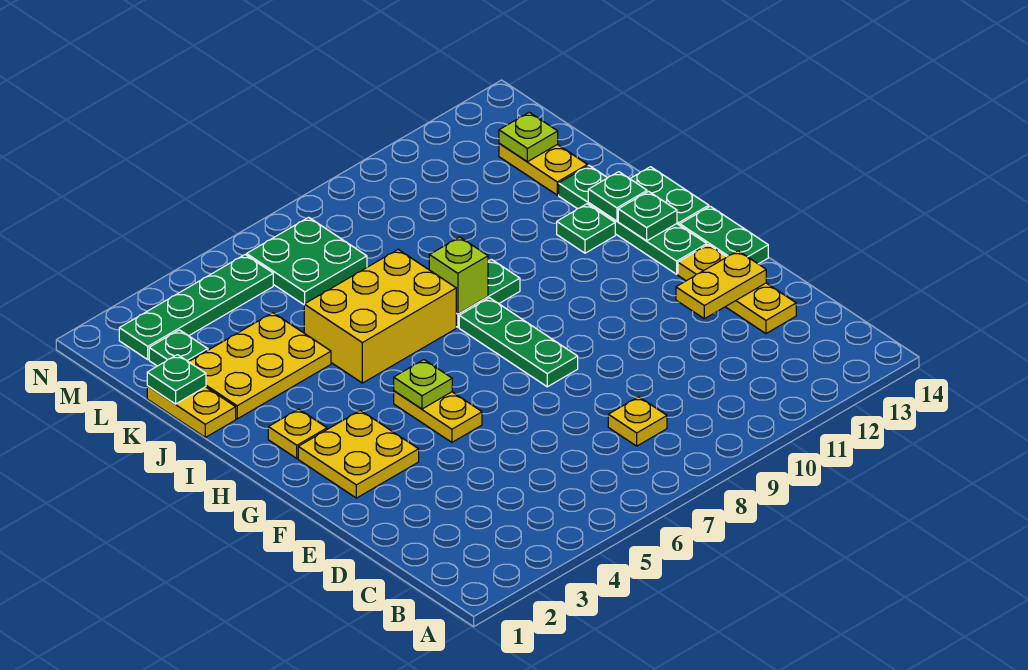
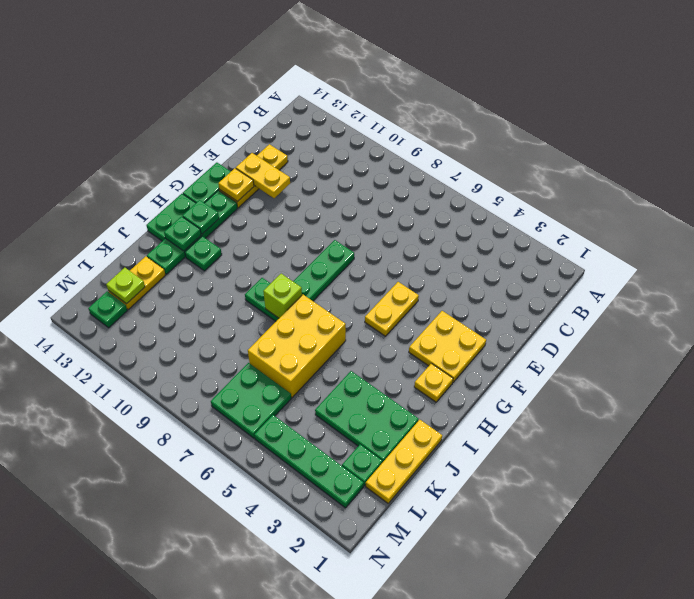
yellow 1x1 plate [608,397,667,446] -> yellow 1x1 plate moved to [218,168,254,202]
lime 1x1 plate [394,360,452,409] -> none
yellow 2x3 brick [304,250,456,383] -> yellow 2x3 brick turned to [248,295,346,398]
yellow 1x2 plate [147,386,236,437] -> yellow 1x3 plate [366,420,442,503]
yellow 2x3 plate [189,313,331,419] -> green 2x3 plate [315,371,418,463]
green 1x1 plate [147,355,206,404] -> green 1x1 plate moved to [88,291,127,328]

